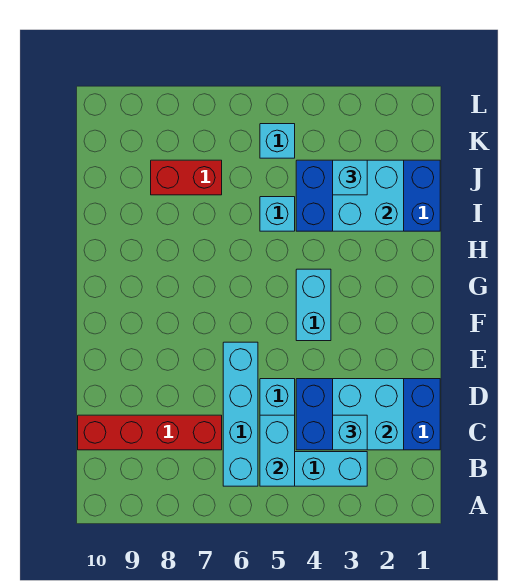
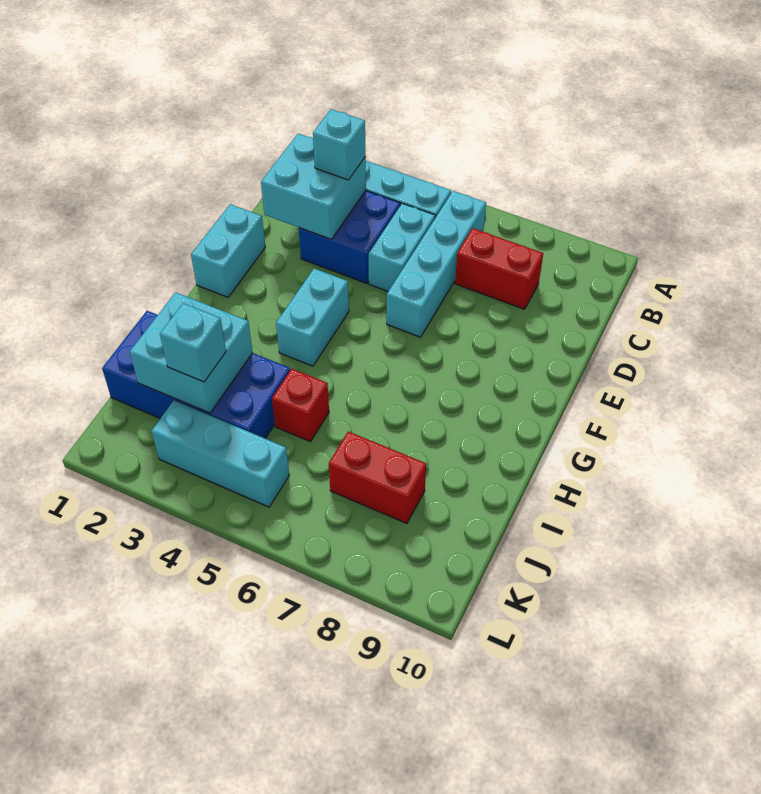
cyan 1x2 brick [260,415,295,486] -> cyan 1x2 brick moved to [191,204,265,297]
blue 2x4 brick [296,379,440,450] -> blue 2x2 brick [299,191,400,283]
red 1x4 brick [78,415,222,450] -> red 1x2 brick [455,228,543,309]
cyan 1x1 brick [260,197,295,231] -> red 1x1 brick [272,369,329,442]
cyan 1x1 brick [260,124,295,158] -> cyan 1x3 brick [152,400,289,507]

